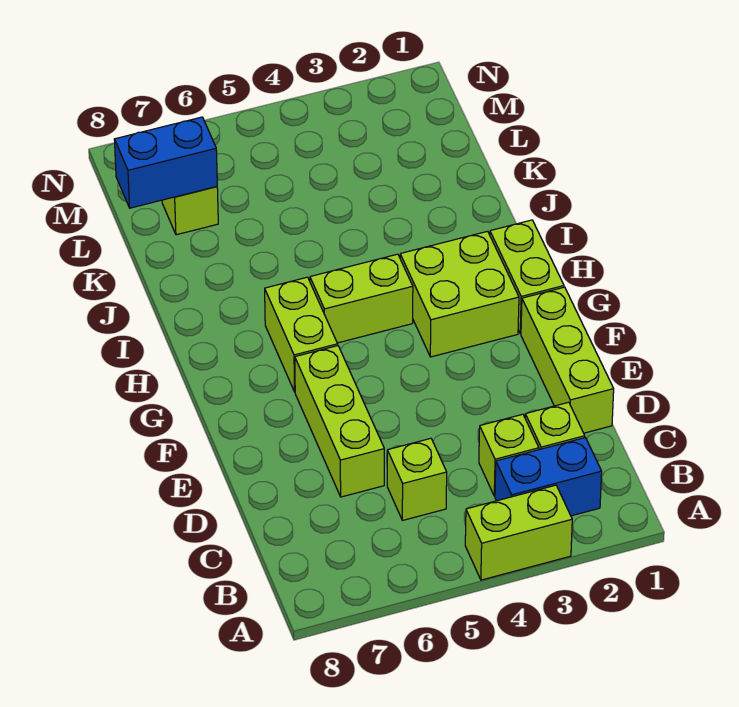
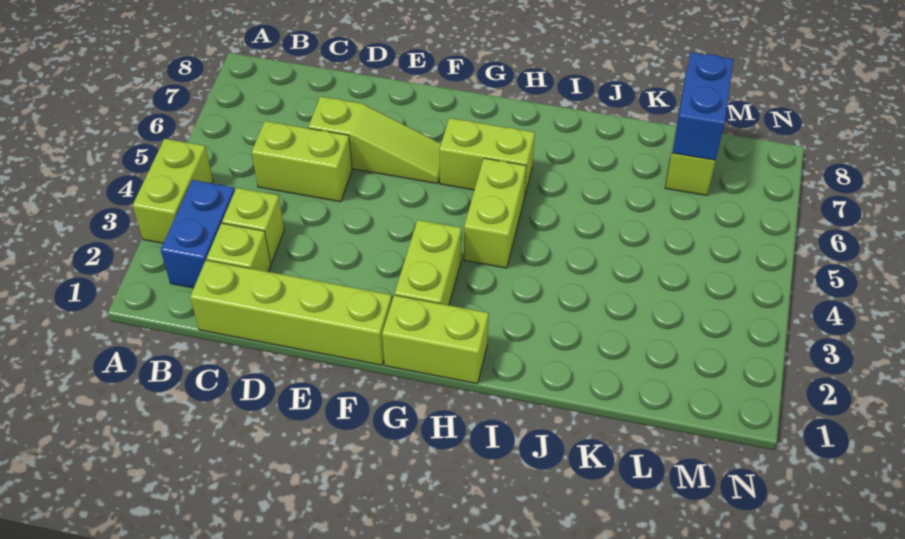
lime 1x1 brick [387,438,447,520] -> lime 1x2 brick [252,121,352,202]
lime 1x3 brick [521,287,614,433] -> lime 1x4 brick [190,260,392,365]
lime 1x3 brick [295,346,384,497] -> lime 1x3 slope [308,97,441,184]
lime 2x2 brick [400,231,519,357] -> lime 1x2 brick [395,220,461,305]

